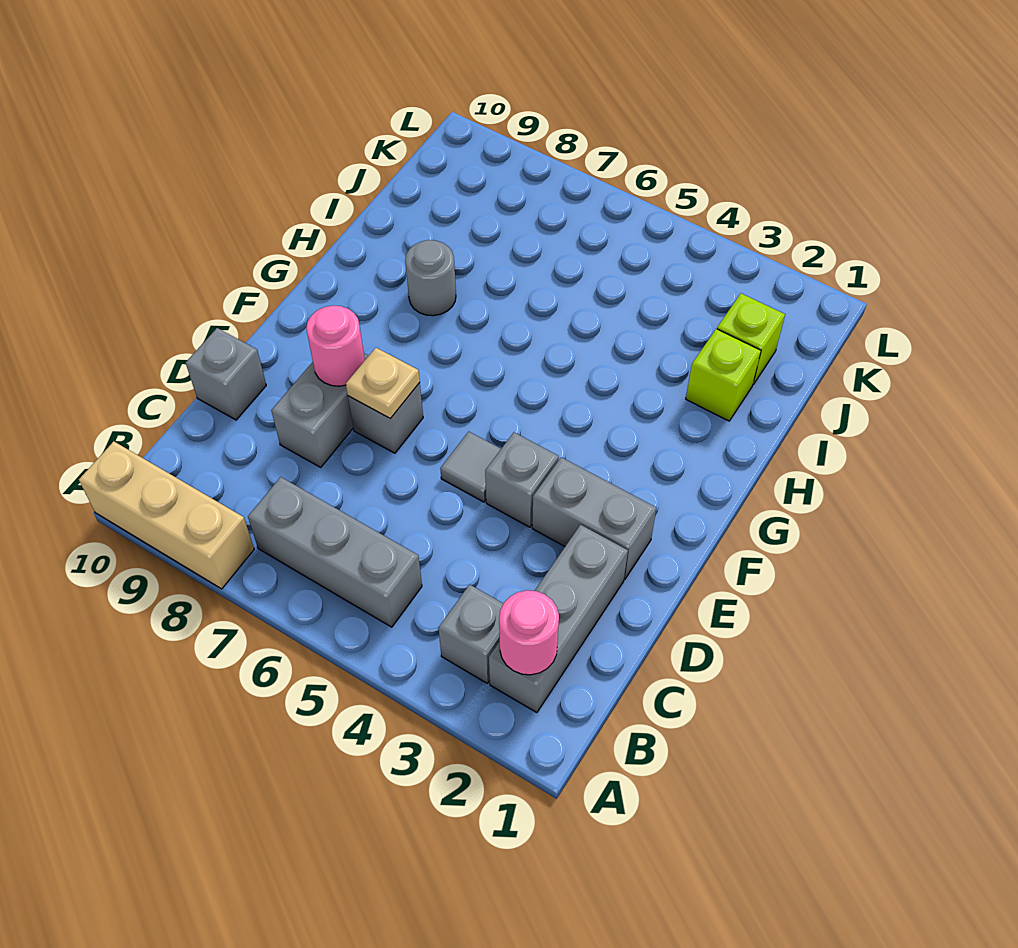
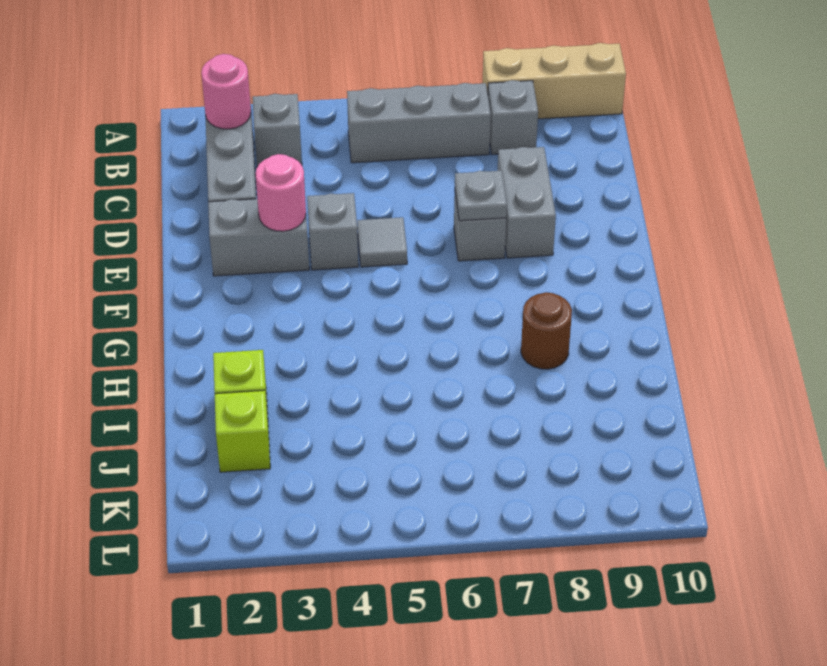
grey 1x1 brick [185,328,266,420] -> grey 1x1 brick moved to [488,80,538,154]
tan 1x1 plate [346,348,420,418] -> grey 1x1 plate [455,171,507,221]
pink 1x1 round brick [306,306,365,386] -> pink 1x1 round brick moved to [256,154,306,231]
grey 1x1 round brick [405,240,456,316] -> brown 1x1 round brick [521,292,572,369]

